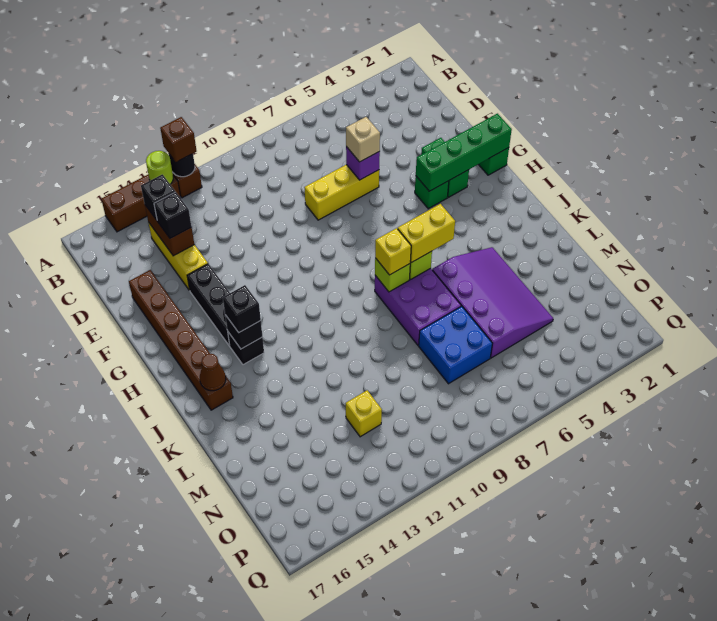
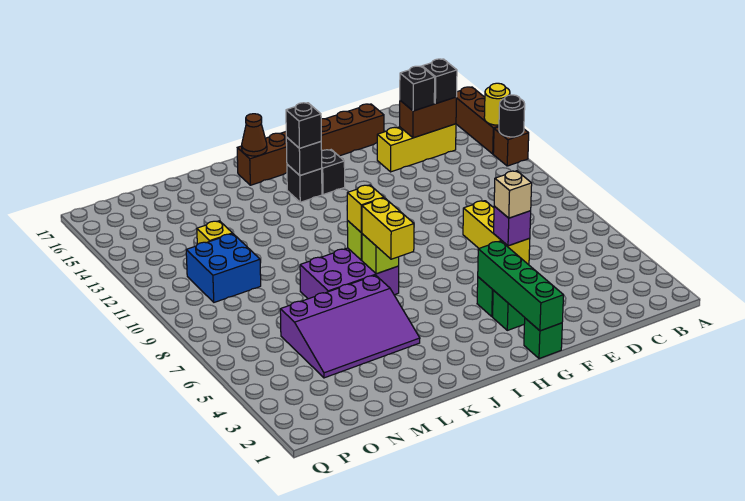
brown 1x1 brick [160,117,196,162] -> none
lime 1x1 round brick [146,151,173,184] -> yellow 1x1 round brick [484,83,510,125]
black 1x3 brick [187,264,230,346] -> black 1x1 brick [321,150,345,195]
blue 2x2 brick [419,306,492,384] -> blue 2x2 brick moved to [186,234,261,302]

